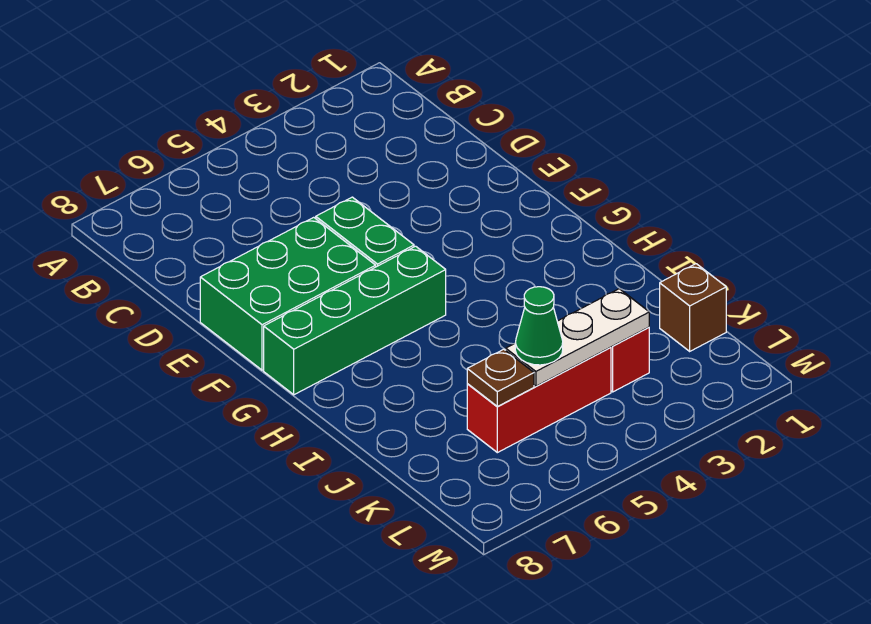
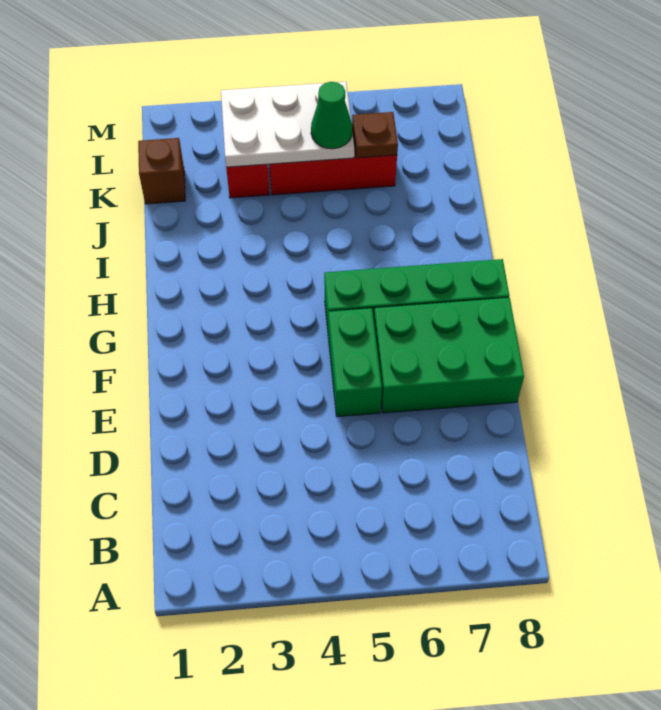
white 1x3 plate [506,289,649,386] -> white 2x3 plate [221,82,354,167]

